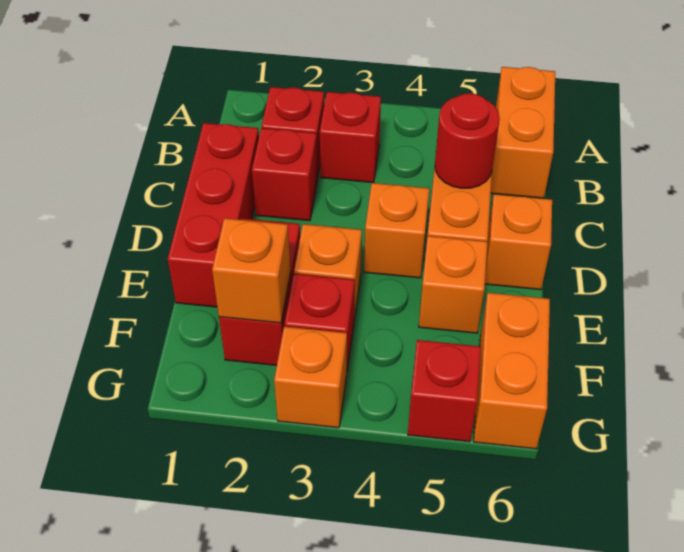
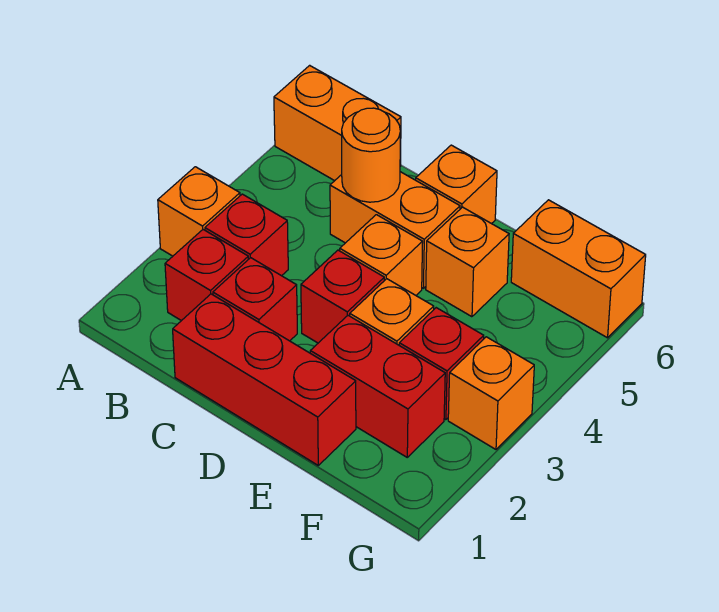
red 1x1 round brick [435,93,500,188] -> orange 1x1 round brick [342,108,400,202]
orange 1x1 brick [212,218,291,323] -> orange 1x1 brick moved to [158,167,240,256]
red 1x1 brick [408,340,481,442] -> red 1x1 brick moved to [301,250,384,343]

